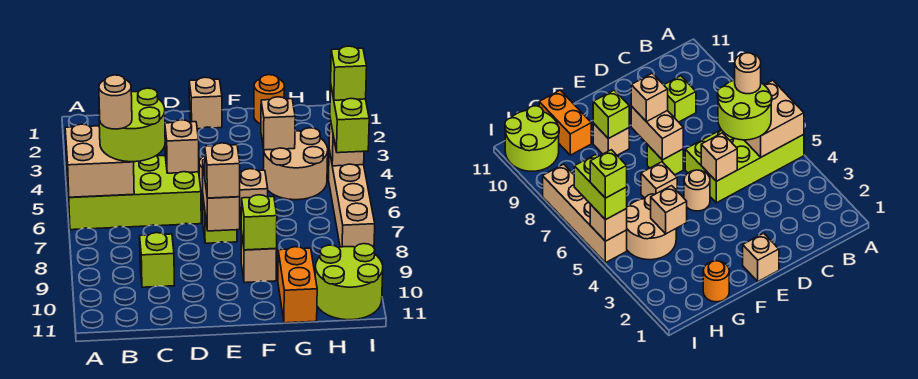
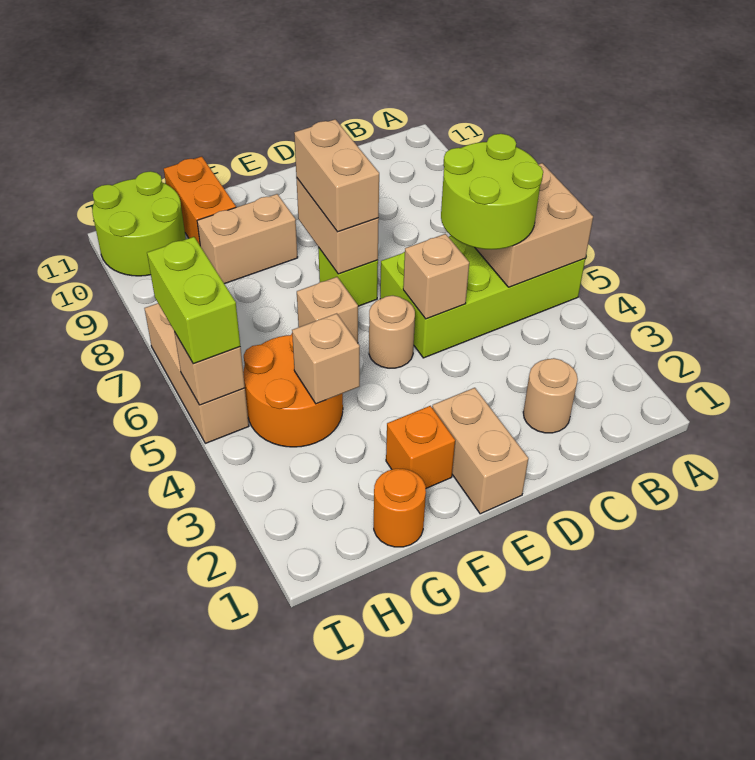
tan 1x1 round brick [99,75,132,129] -> tan 1x1 round brick moved to [523,358,578,433]
lime 1x1 brick [140,233,174,287] -> none
tan 1x1 brick [189,77,222,129] -> tan 1x2 brick [432,388,528,514]
tan 1x1 brick [205,143,240,198] -> tan 1x2 brick [294,119,379,232]
none -> orange 1x1 brick [386,406,455,488]
tan 1x1 brick [241,232,277,283] -> tan 1x2 brick [197,194,298,284]
lime 1x1 brick [241,195,277,250] -> none
tan 2x2 round brick [263,128,328,200] -> orange 2x2 round brick [243,334,343,447]
tan 1x4 brick [329,150,375,247] -> tan 1x3 brick [144,303,249,443]
lime 1x1 brick [331,46,367,100] -> none

